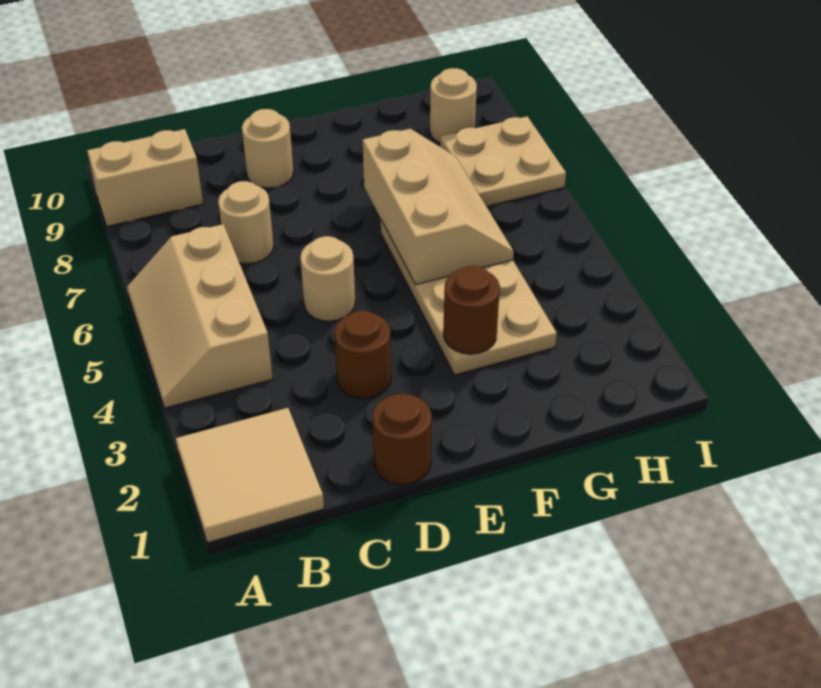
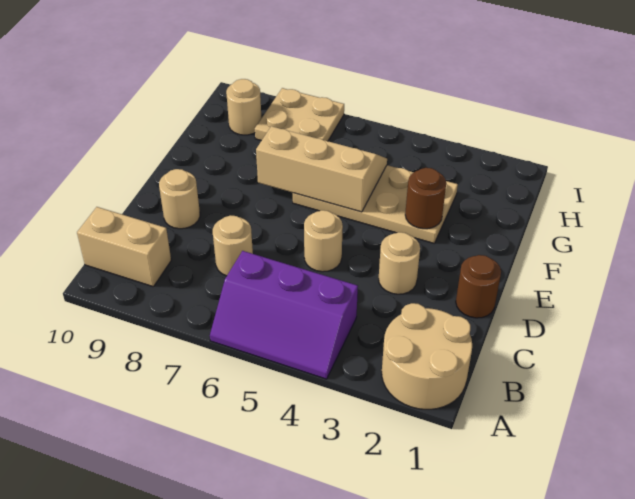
tan 2x2 tile [176,408,324,543] -> tan 2x2 round brick [382,303,472,409]
tan 2x3 slope [127,224,273,408] -> purple 2x3 slope [210,251,358,379]
tan 1x2 brick [87,129,203,226] -> tan 1x2 brick turned to [77,207,171,286]
brown 1x1 round brick [334,311,391,399] -> tan 1x1 round brick [379,232,420,294]

